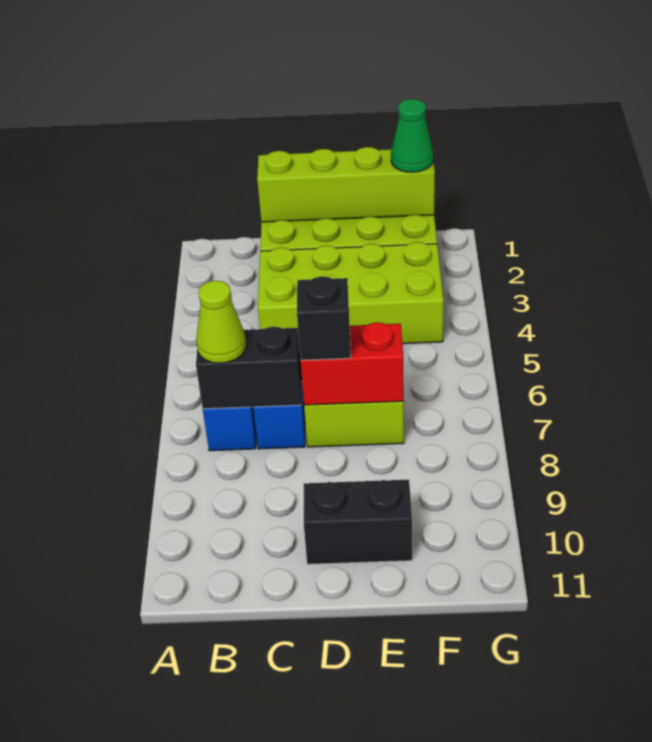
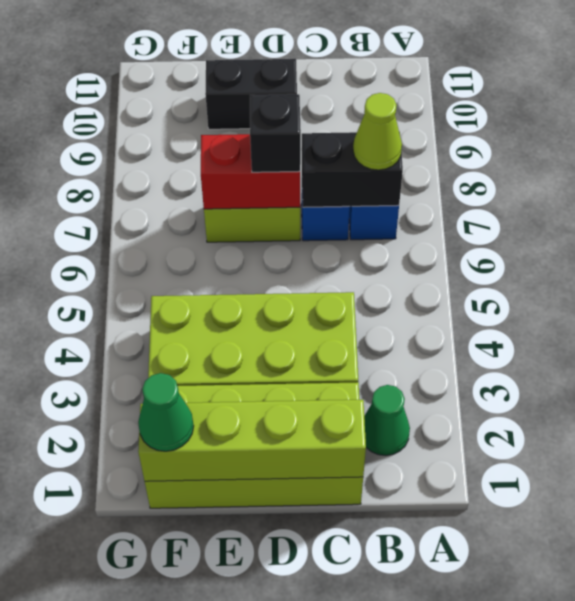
none -> green 1x1 cone [364,385,410,456]

